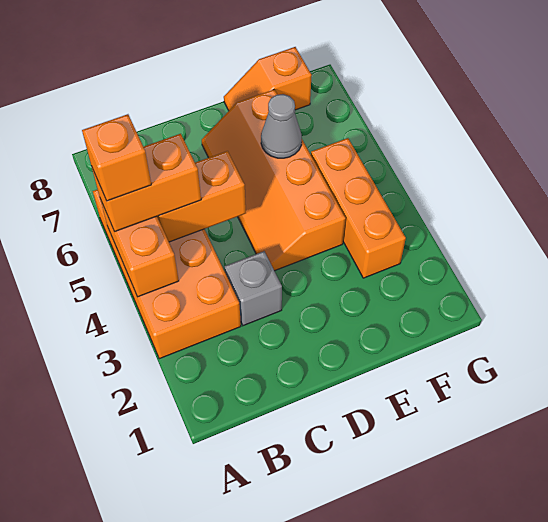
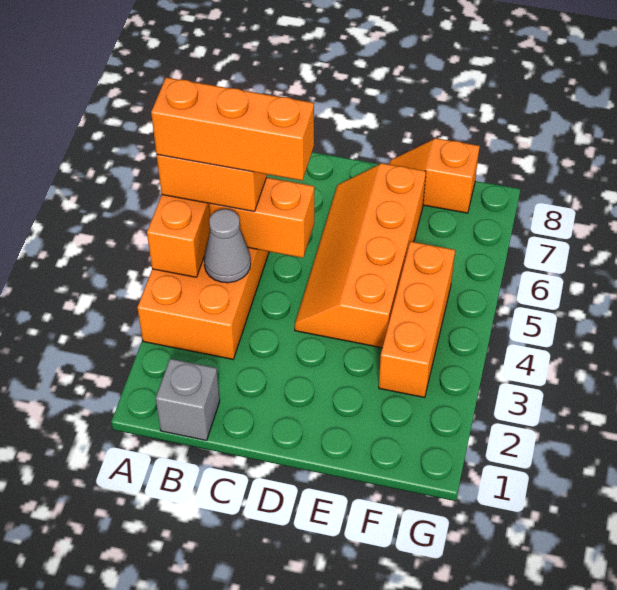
orange 1x1 brick [82,114,151,201] -> orange 1x3 brick [151,77,314,180]
grey 1x1 brick [224,251,282,326] -> grey 1x1 brick moved to [156,359,220,440]
grey 1x1 cone [261,94,302,158] -> grey 1x1 cone moved to [204,209,251,283]

